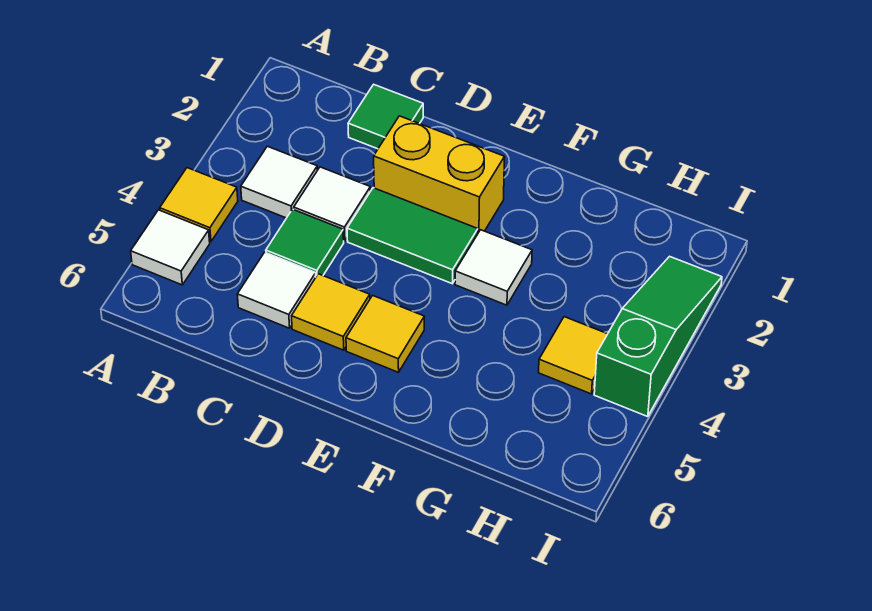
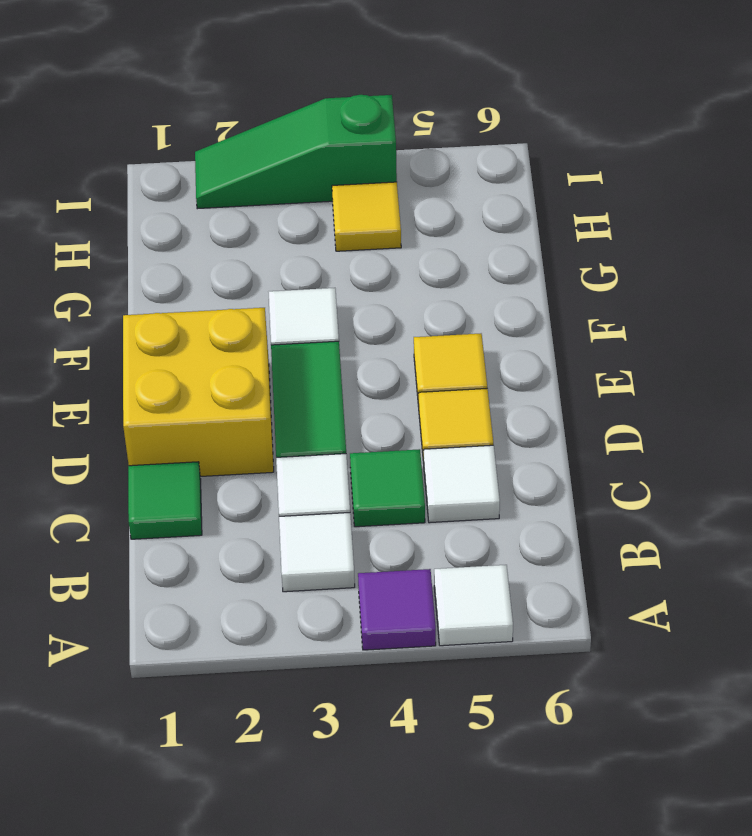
yellow 1x1 tile [160,168,238,242] -> purple 1x1 tile [358,569,436,650]
yellow 1x2 brick [374,116,505,233] -> yellow 2x2 brick [123,308,274,477]

